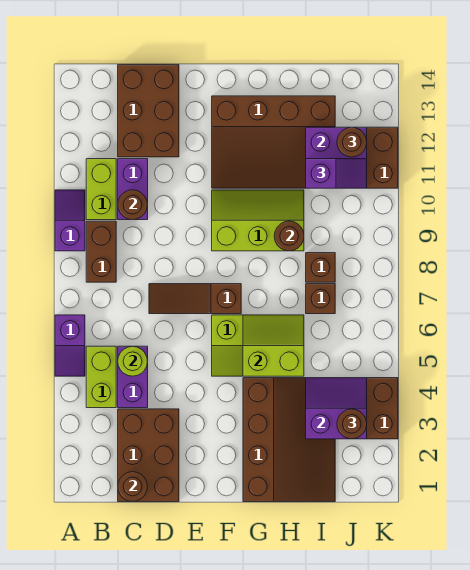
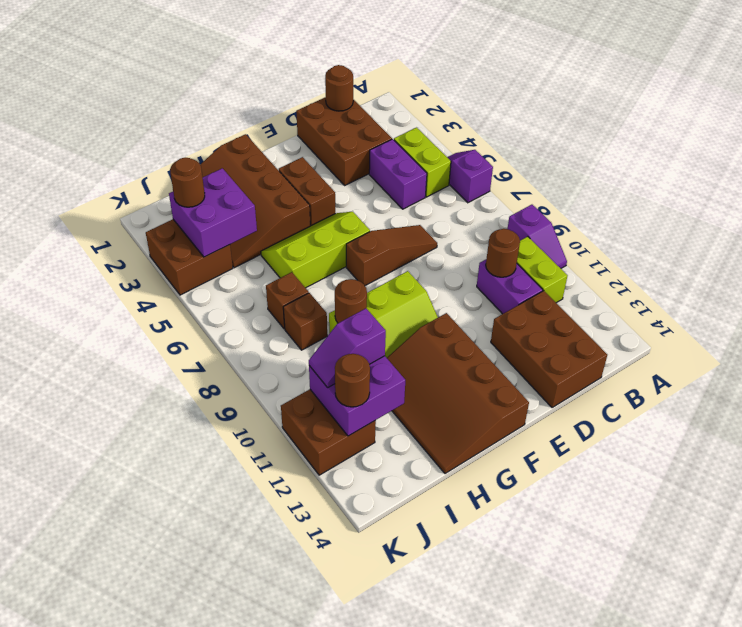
brown 1x2 brick [86,221,116,282] -> brown 1x2 brick moved to [279,157,335,226]
lime 1x1 round brick [118,346,148,376] -> none
brown 3x4 slope [212,96,335,188] -> brown 3x4 slope turned to [387,313,529,474]
lime 2x2 slope [243,315,304,376] -> none
purple 2x2 slope [306,378,367,439] -> purple 2x2 brick [169,168,257,257]

